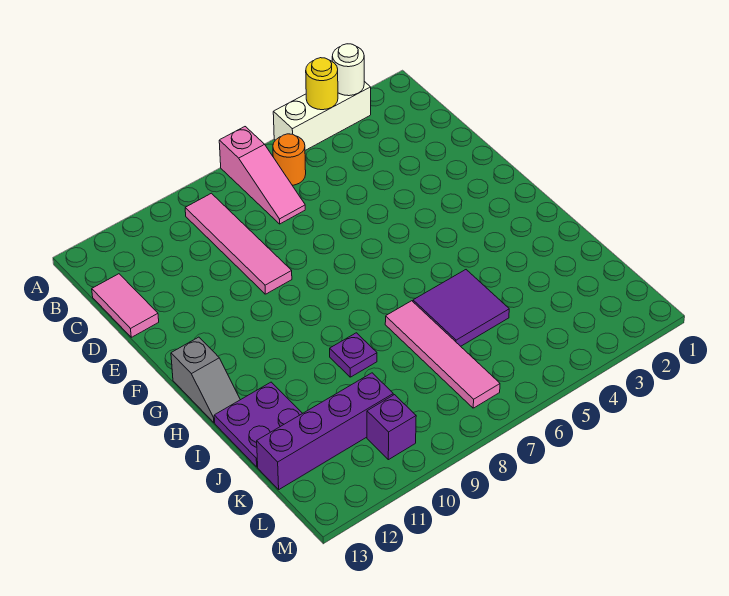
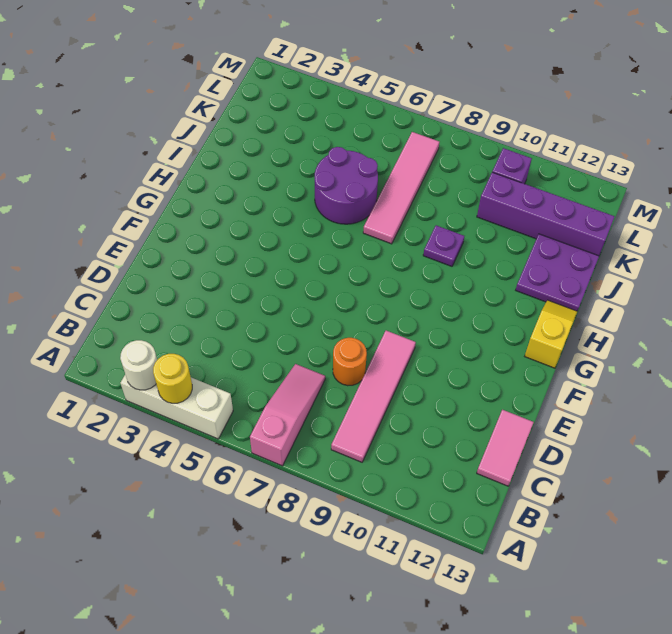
orange 1x1 round brick [273,134,306,185] -> orange 1x1 round brick moved to [333,338,367,386]
grey 1x2 slope [171,337,240,423] -> yellow 1x2 slope [525,300,577,368]
purple 2x2 tile [413,270,509,346] -> purple 2x2 round brick [315,147,378,224]

